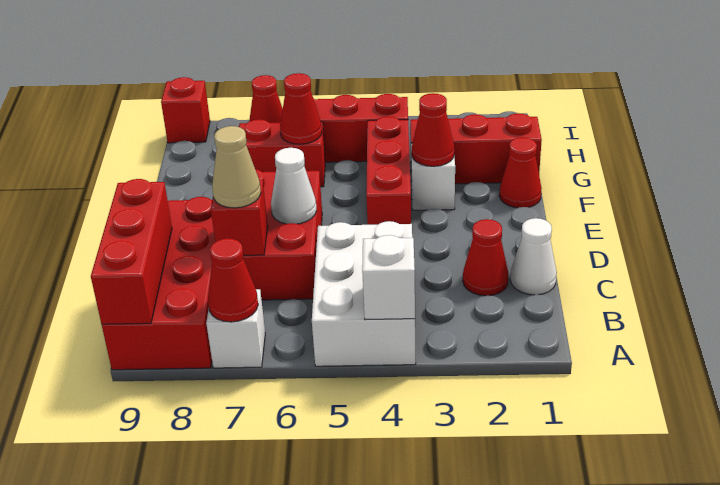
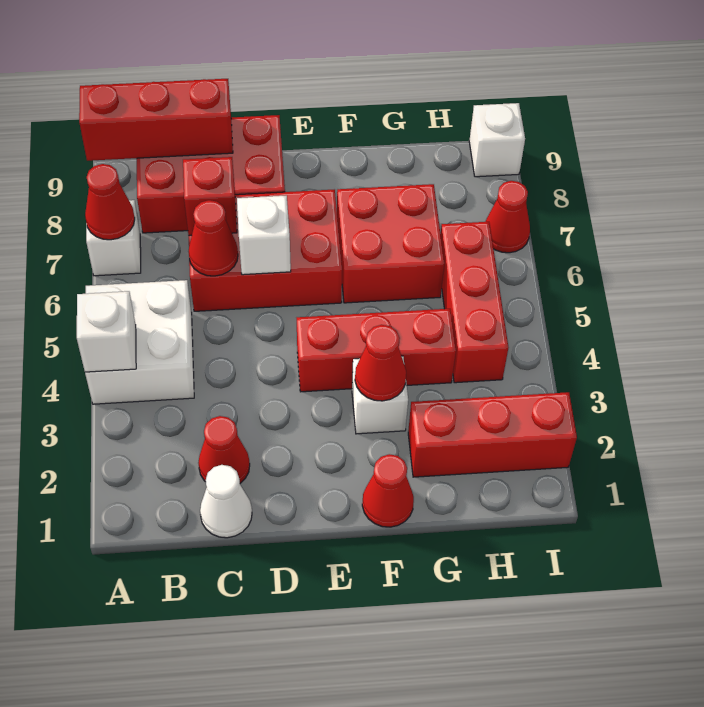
white 2x3 brick [312,221,416,366] -> white 2x2 brick [85,280,194,404]
red 2x4 brick [102,197,215,370] -> red 2x3 brick [137,115,285,233]
tan 1x1 cone [212,126,261,208] -> none
white 1x1 cone [271,148,317,224] -> white 1x1 brick [237,196,291,275]
red 1x3 brick [410,113,542,184] -> red 1x3 brick turned to [408,392,577,477]
red 1x2 brick [239,119,325,187] -> red 2x2 brick [337,184,444,303]
red 1x1 cone [280,73,322,144] -> red 1x1 cone moved to [189,200,238,276]
red 1x1 brick [161,77,210,143] -> white 1x1 brick [469,103,525,177]

